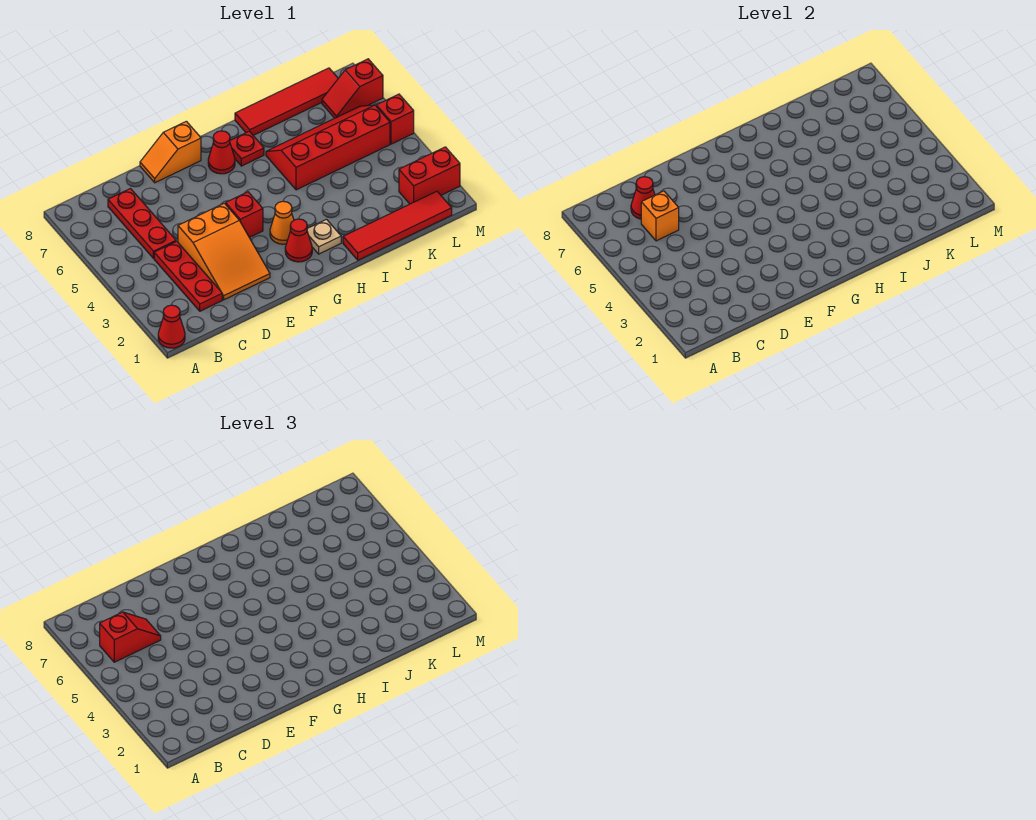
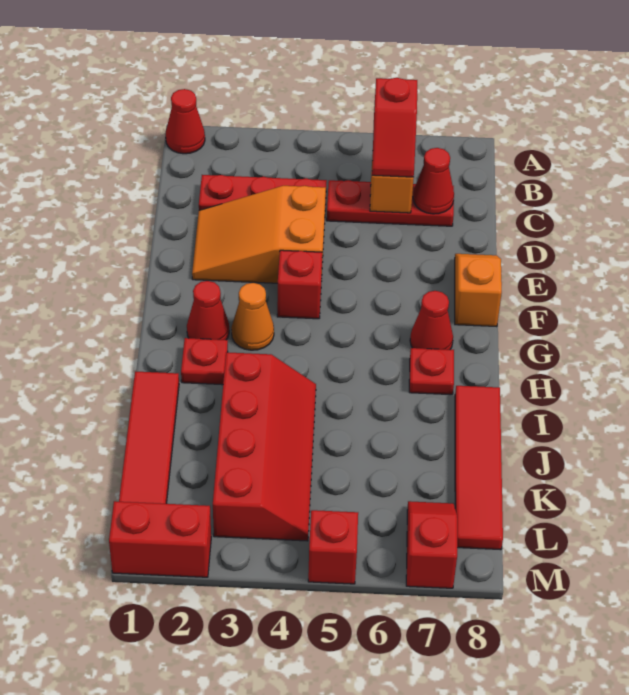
tan 1x1 plate [307,219,341,254] -> red 1x1 plate [181,338,228,385]
red 2x4 slope [266,105,390,190] -> red 2x4 slope moved to [213,352,316,541]
red 1x2 brick [399,147,460,204] -> red 1x2 brick turned to [109,501,211,577]

